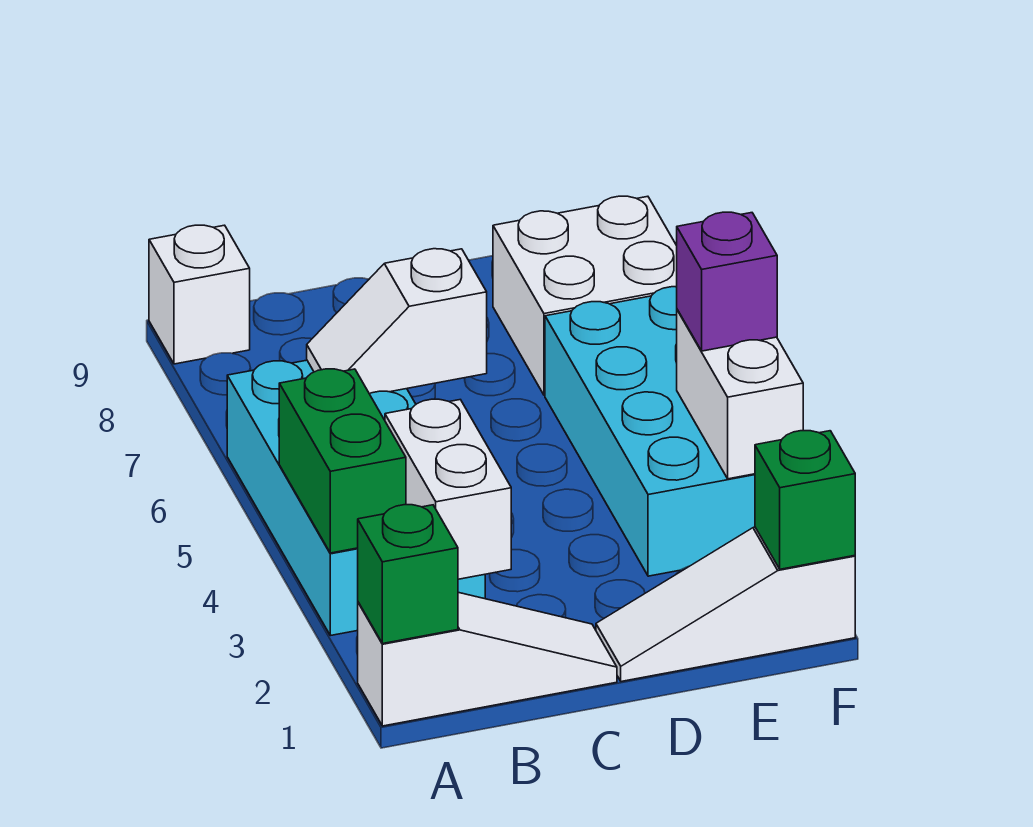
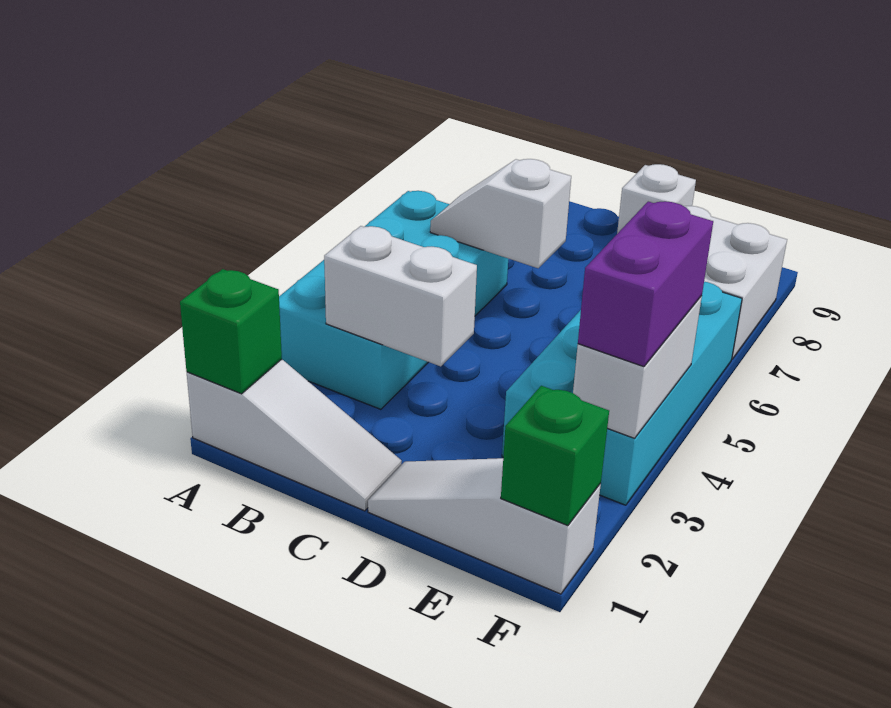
green 1x2 brick [279,369,406,553] -> none
white 1x1 brick [149,225,250,364] -> white 1x1 brick moved to [617,164,696,234]
white 1x2 brick [385,399,511,579] -> white 1x2 brick turned to [324,226,477,366]
purple 1x1 brick [677,212,777,351] -> purple 1x2 brick [578,201,713,367]

